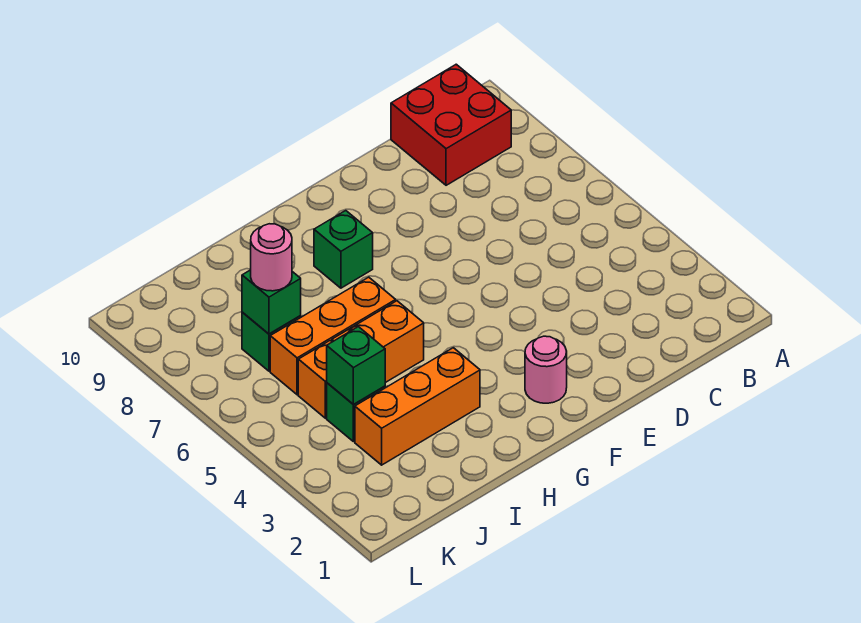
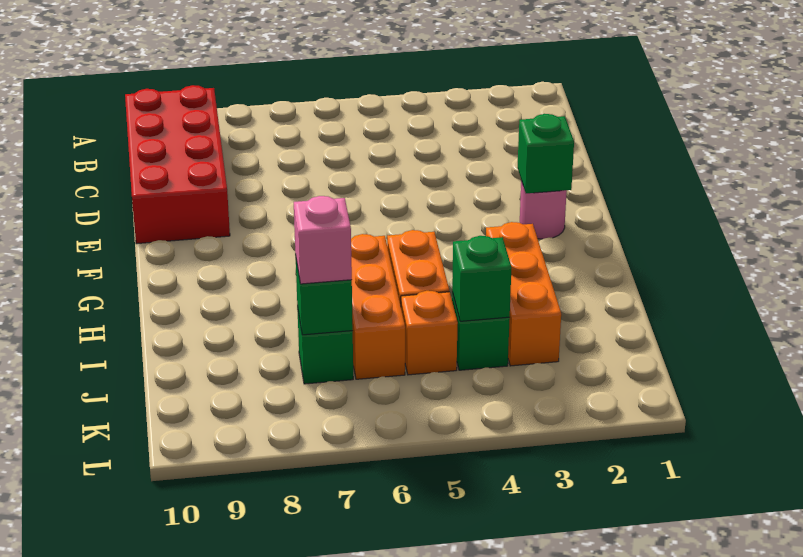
red 2x2 brick [391,64,511,185] -> red 2x4 brick [125,85,230,244]
green 1x1 brick [314,211,373,288] -> green 1x1 brick moved to [518,114,574,193]
pink 1x1 round brick [251,224,292,291] -> pink 1x1 brick [294,196,352,284]

